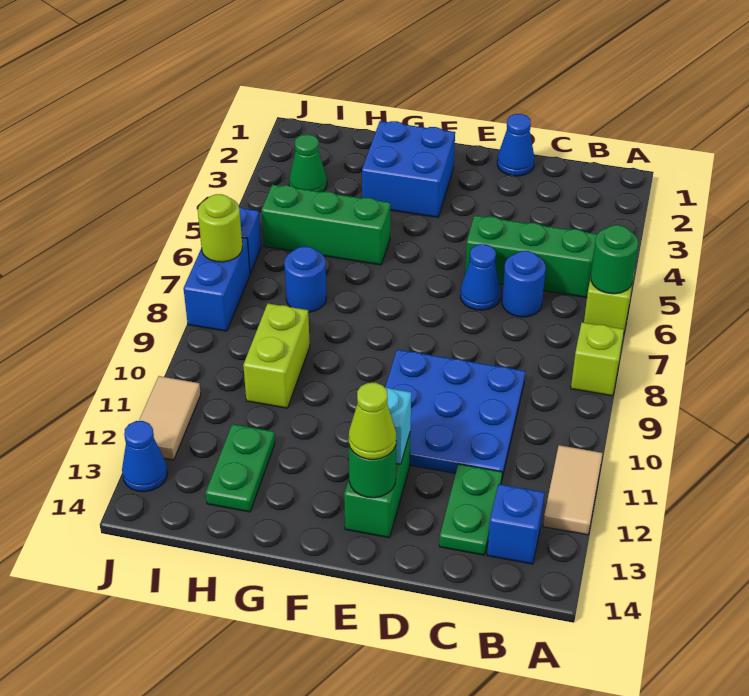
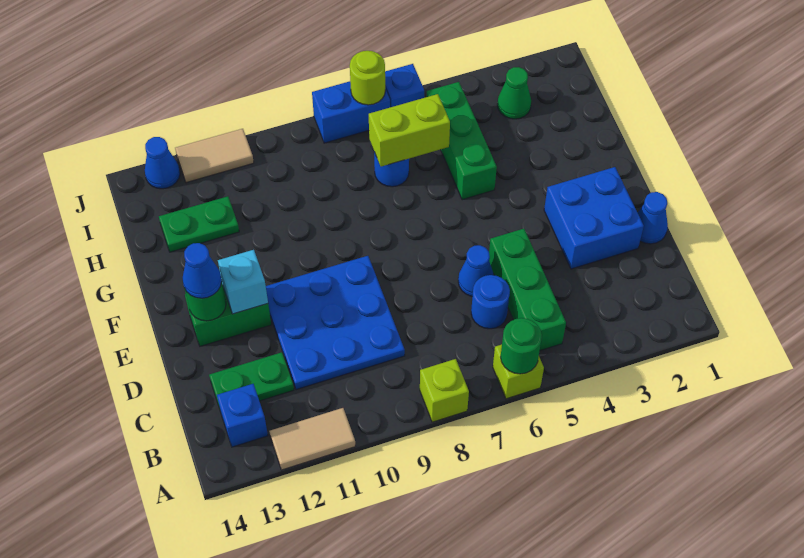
lime 1x1 cone [349,383,396,459] -> blue 1x1 cone [183,243,222,298]
blue 2x2 brick [362,121,455,217] -> blue 2x2 brick moved to [544,167,644,269]
lime 1x2 brick [243,304,310,408] -> lime 1x2 brick moved to [369,94,450,167]

